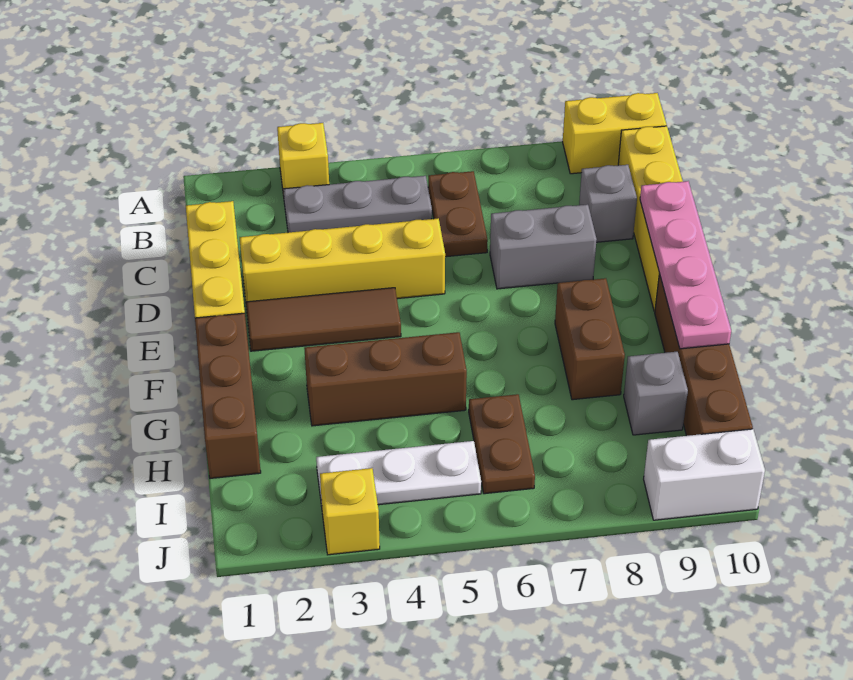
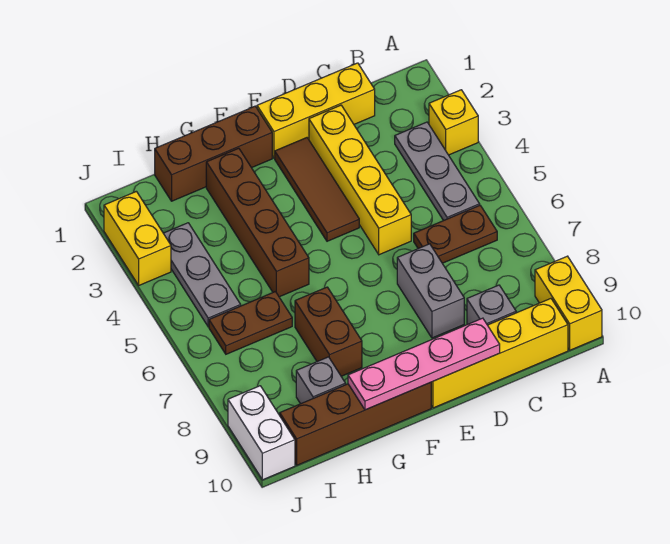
brown 1x2 brick [555,278,625,400] -> brown 1x2 brick turned to [295,287,362,376]
brown 1x3 brick [304,332,467,426] -> brown 1x4 brick [206,148,309,297]
white 1x3 plate [316,441,481,506] -> grey 1x3 plate [163,223,241,327]
yellow 1x1 brick [320,468,380,555] -> yellow 1x2 brick [104,191,171,285]

